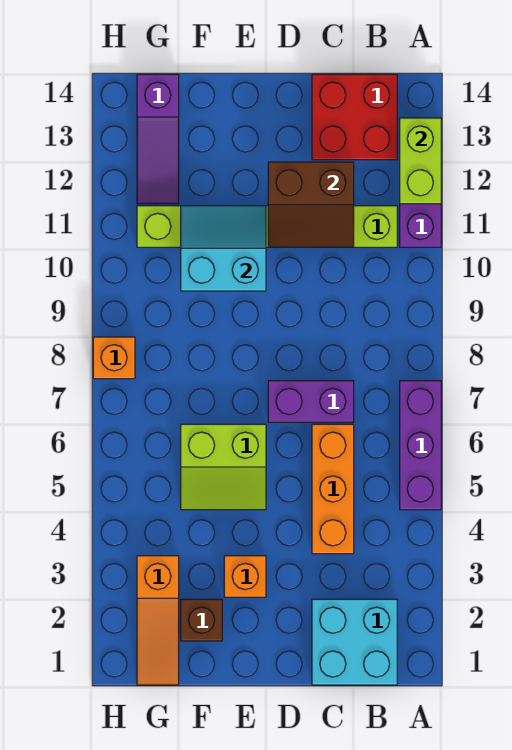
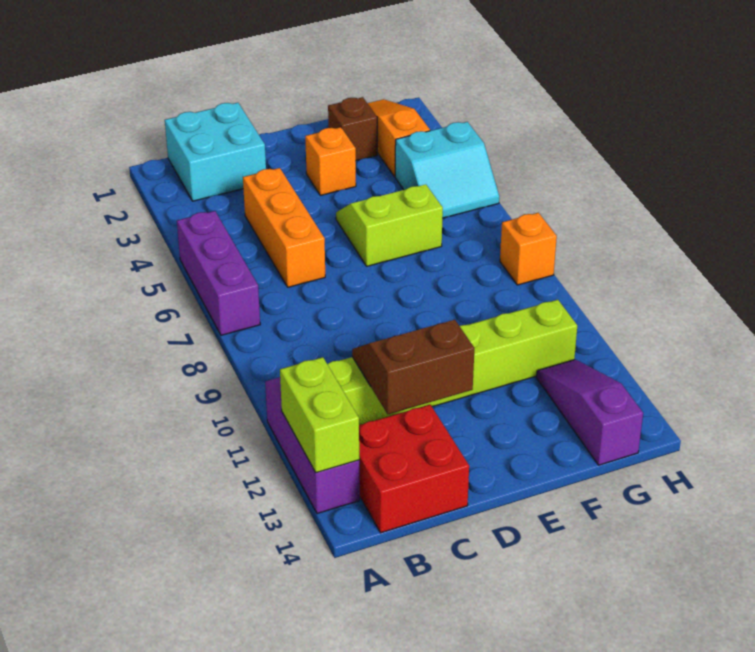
purple 1x2 brick [268,381,354,422] -> none
cyan 2x2 slope [181,206,266,291] -> cyan 2x2 slope moved to [395,122,499,218]

